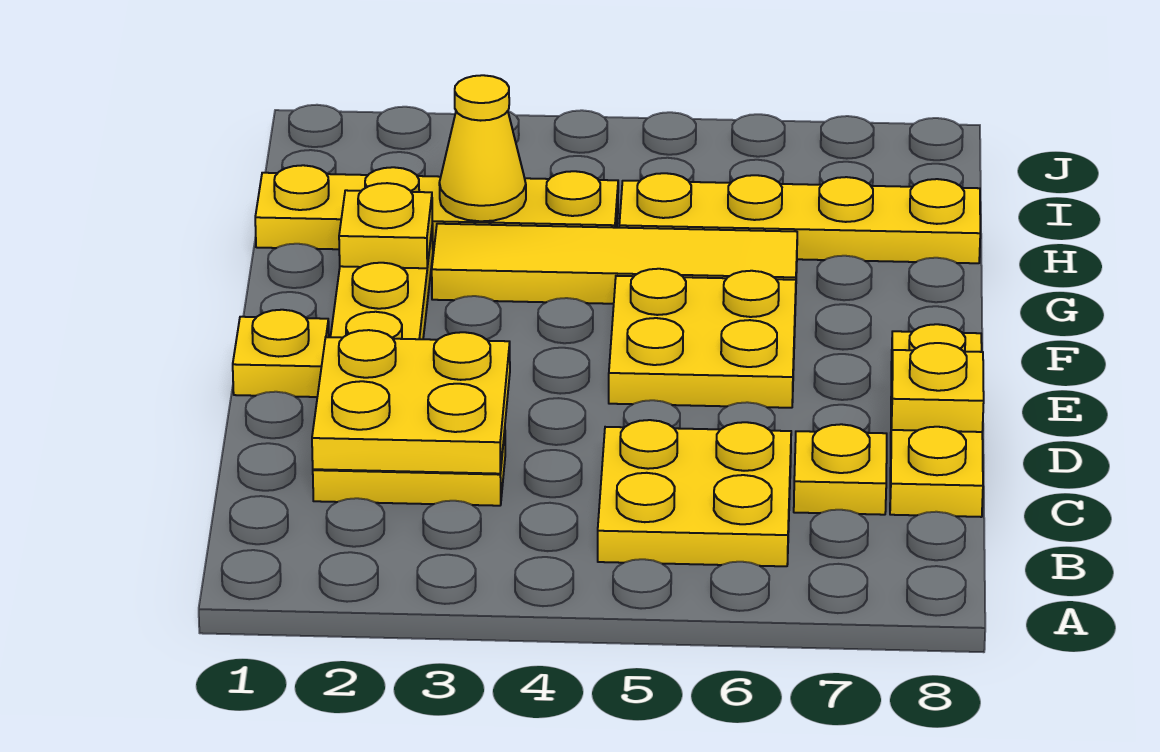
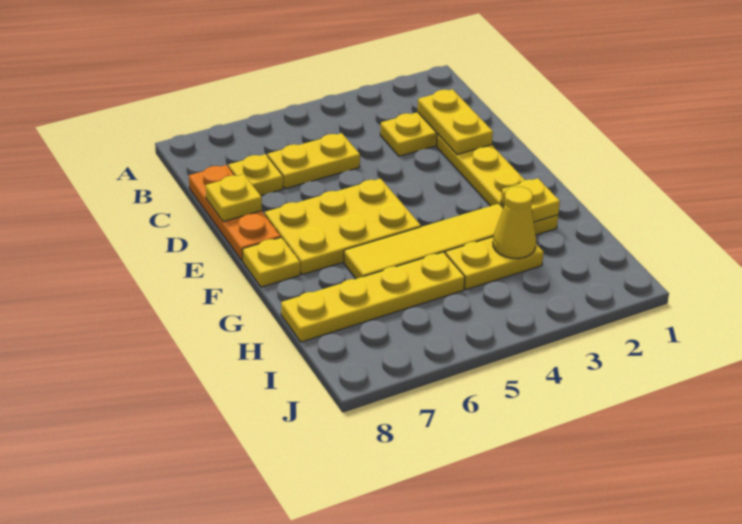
yellow 2x2 plate [598,420,791,566] -> yellow 1x2 plate [268,133,360,189]
yellow 2x2 plate [312,330,510,474] -> yellow 1x2 plate [417,89,493,155]
yellow 1x3 plate [890,324,983,517] -> orange 1x3 plate [189,165,281,261]
yellow 1x1 plate [233,310,329,397] -> yellow 1x1 plate moved to [243,237,300,287]
yellow 2x2 plate [609,269,796,408] -> yellow 2x3 plate [265,179,421,275]
yellow 1x4 plate [255,165,618,251] -> yellow 1x2 plate [445,237,544,290]

